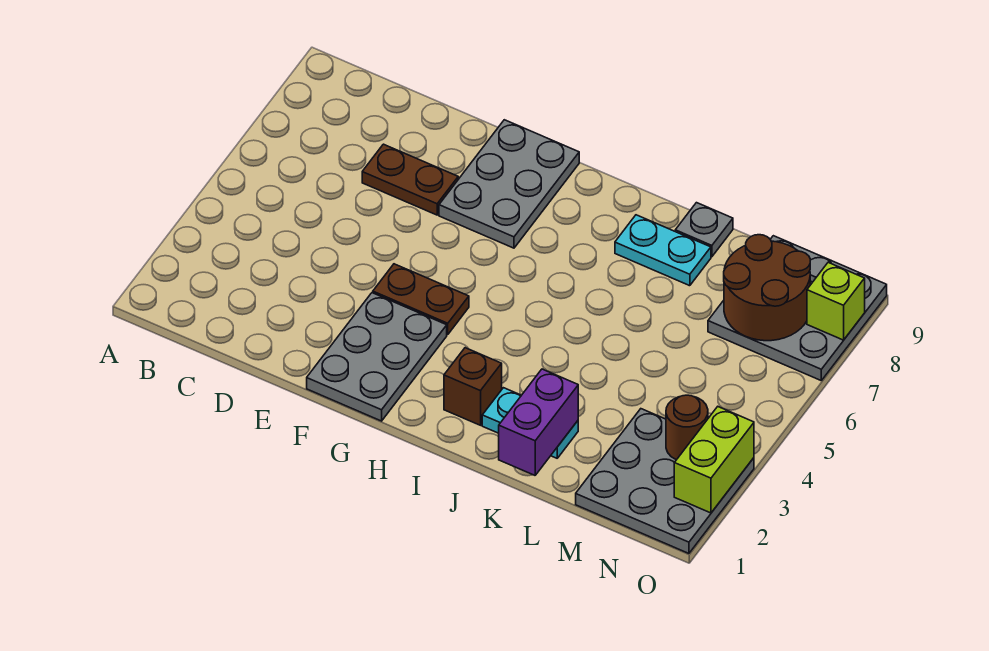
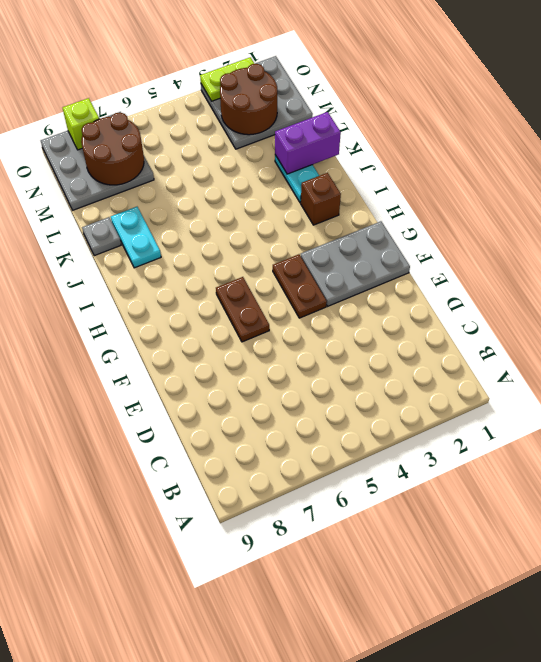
brown 1x2 plate [362,144,458,215] -> brown 1x2 plate moved to [216,277,269,342]
grey 2x3 plate [439,120,579,248] -> none
brown 1x1 round brick [666,395,708,460] -> brown 2x2 round brick [220,64,277,135]
lime 1x2 brick [674,407,754,513] -> lime 1x2 plate [200,57,254,101]

